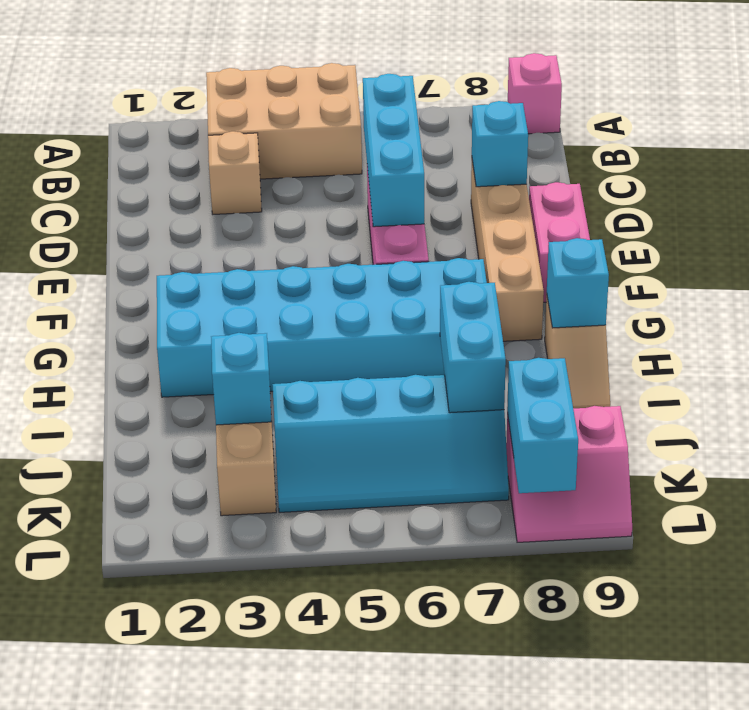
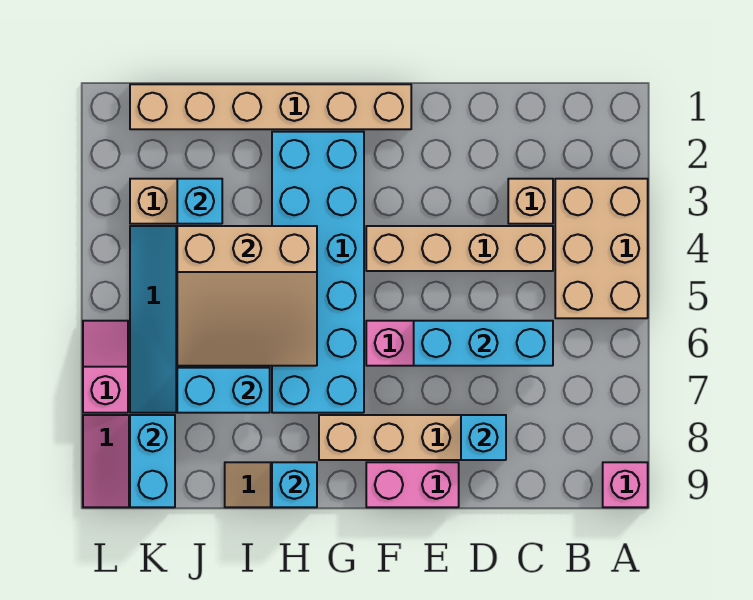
none -> tan 1x4 brick [366,226,553,271]
none -> tan 1x6 brick [130,84,411,129]
none -> tan 3x3 slope [177,226,317,366]
cyan 1x2 brick [507,358,578,493] -> cyan 1x2 brick turned to [130,415,175,507]
none -> pink 1x2 slope [83,321,128,413]

